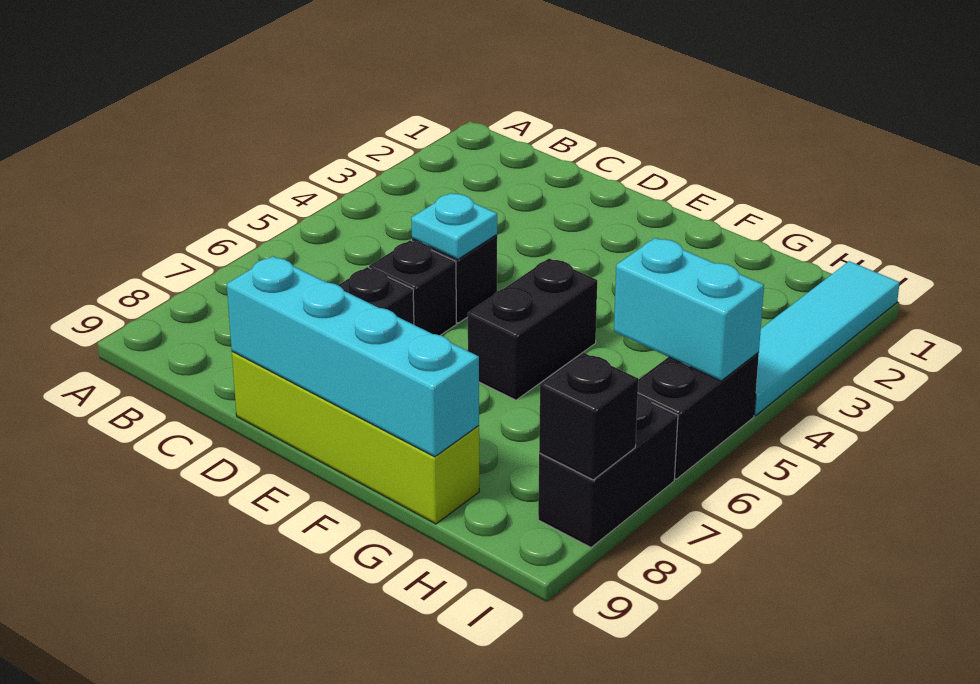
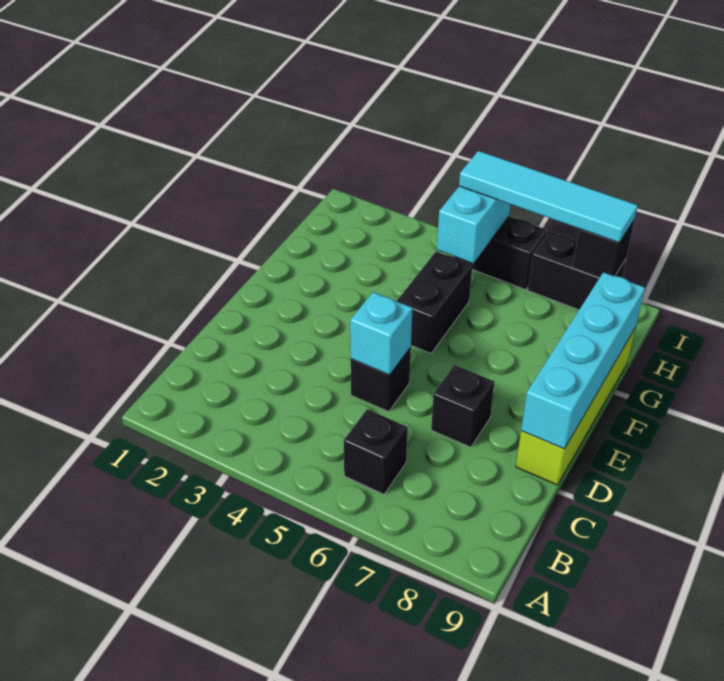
cyan 1x1 plate [411,193,497,259] -> cyan 1x1 brick [350,292,413,375]
black 1x1 brick [369,240,456,335] -> black 1x1 brick moved to [344,409,408,494]
black 1x2 brick [468,258,597,400] -> black 1x2 brick turned to [397,252,472,354]
cyan 1x4 tile [754,261,900,416] -> cyan 1x4 tile moved to [459,151,638,243]

